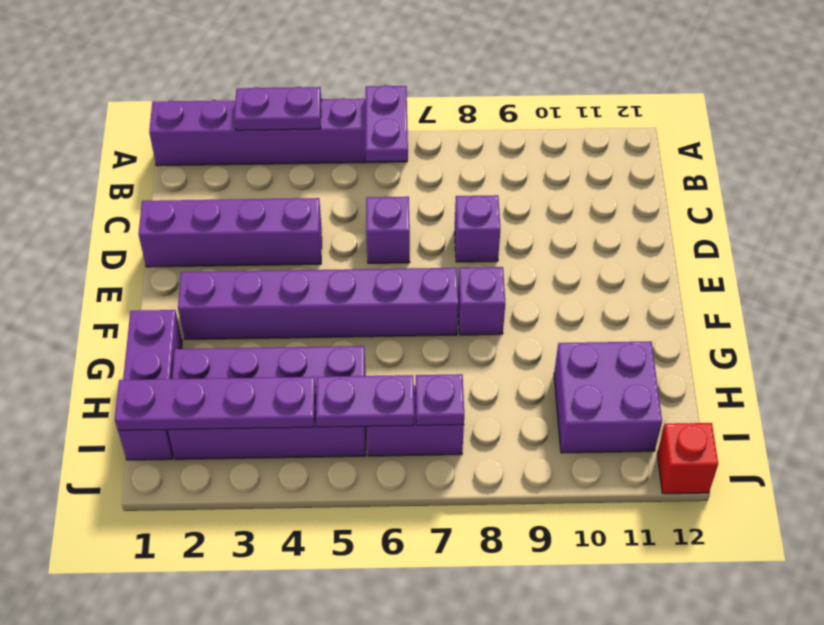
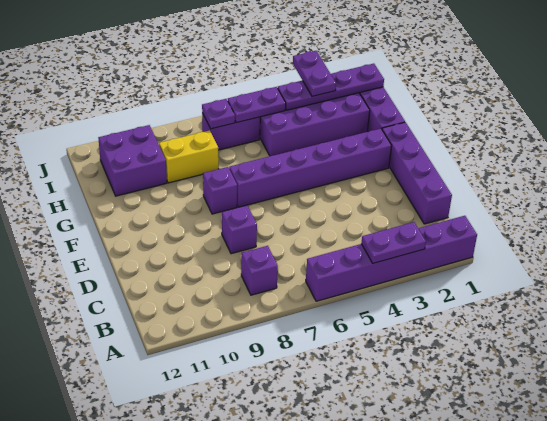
purple 1x2 plate [366,86,408,161] -> purple 1x2 plate moved to [293,51,336,96]
purple 1x4 brick [139,198,322,267] -> purple 1x4 brick turned to [382,122,452,224]
purple 1x1 brick [366,197,410,263] -> purple 1x1 brick moved to [241,246,278,295]
none -> yellow 1x2 brick [159,130,219,183]
red 1x1 brick [657,423,718,494] -> none

